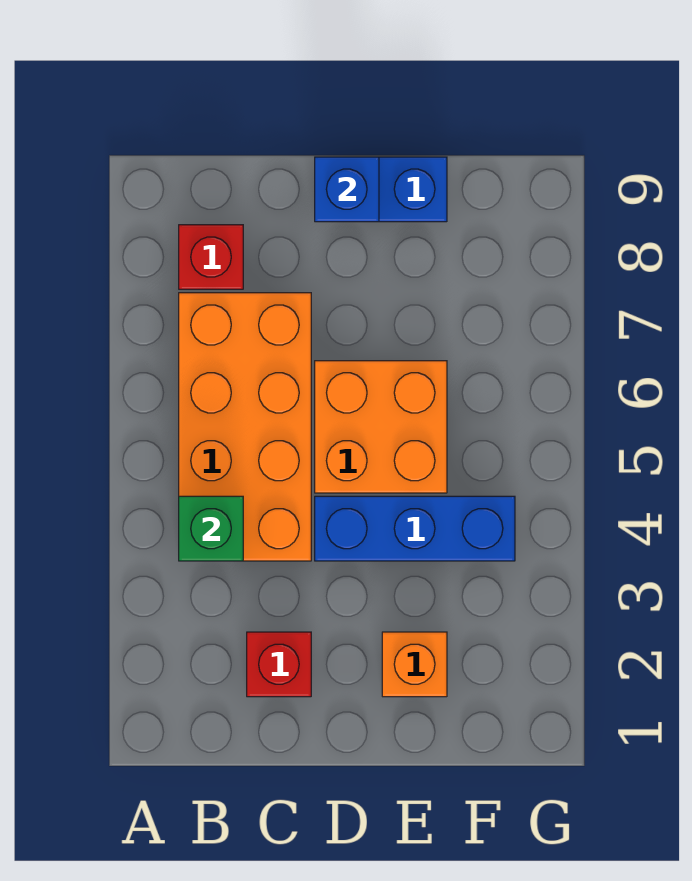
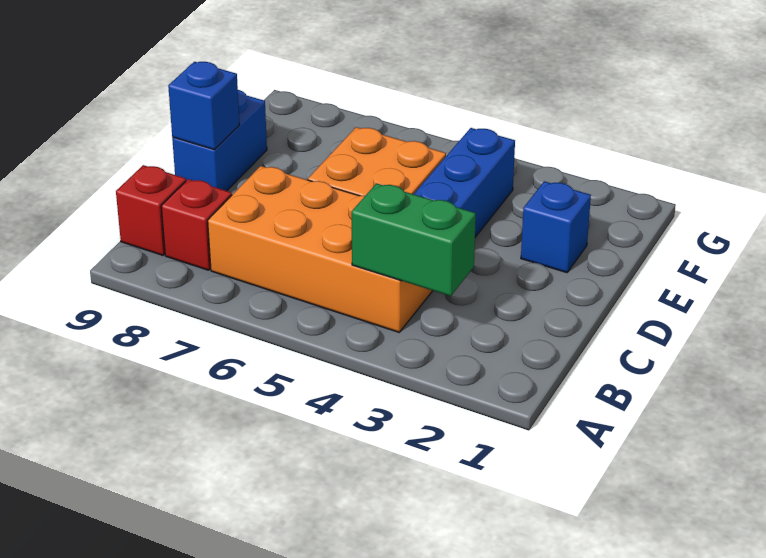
green 1x1 brick [179,496,243,561] -> green 1x2 brick [351,183,476,296]
red 1x1 brick [247,632,311,697] -> red 1x1 brick moved to [116,165,186,255]
orange 1x1 brick [382,632,447,697] -> blue 1x1 brick [521,181,591,273]

